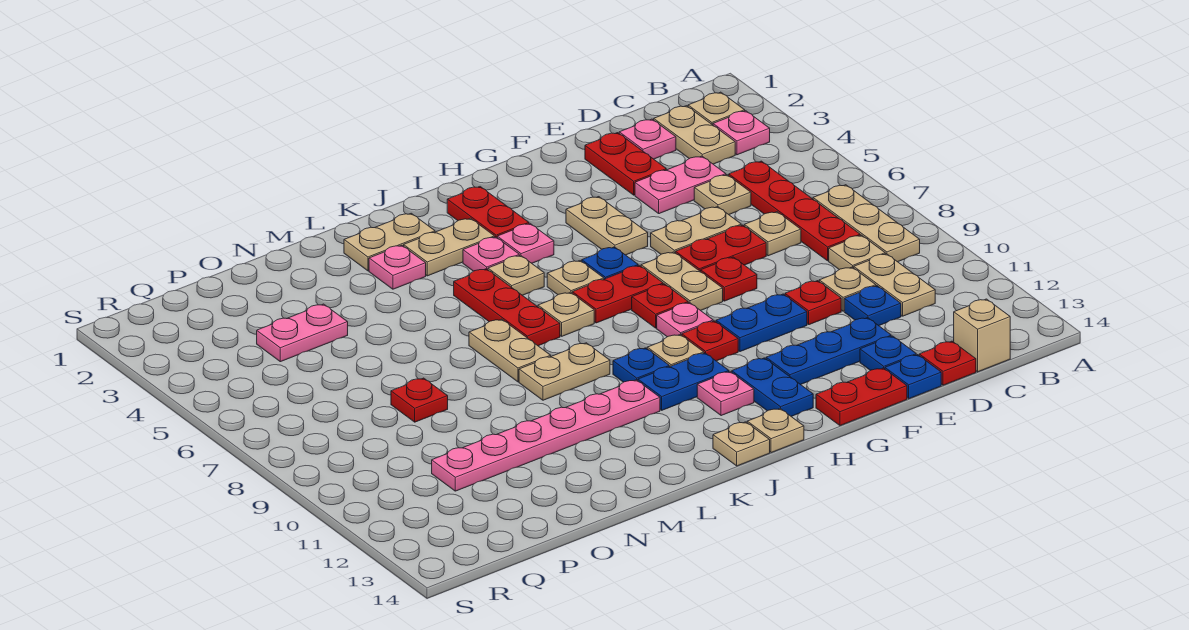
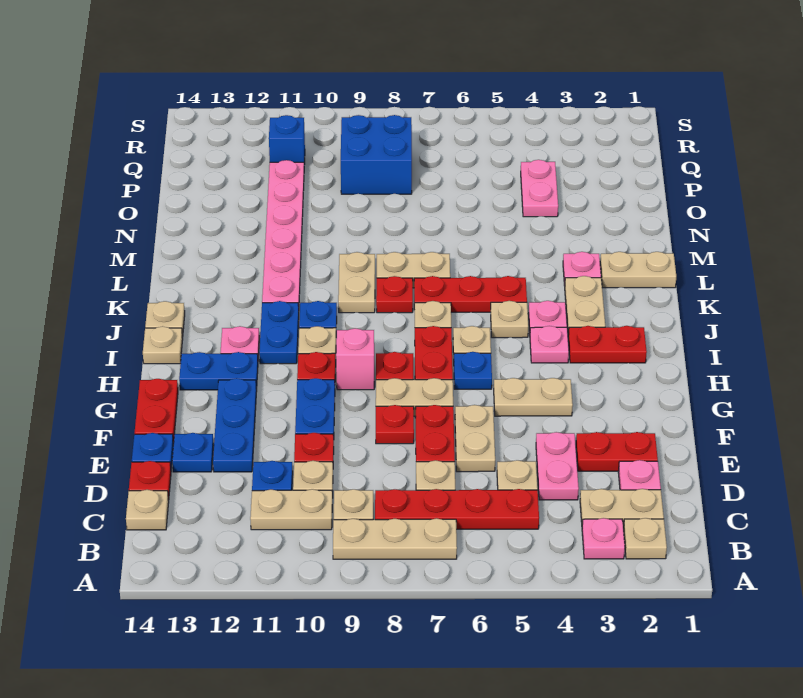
tan 1x1 brick [954,299,1010,372] -> tan 1x1 plate [126,490,169,530]
pink 1x1 plate [657,303,713,337] -> pink 1x1 brick [336,328,374,390]
tan 1x2 plate [344,213,435,271] -> tan 1x2 plate turned to [600,252,676,288]
red 1x1 plate [391,378,448,422] -> red 1x1 plate moved to [376,276,413,313]
none -> blue 2x2 brick [341,115,412,194]
none -> blue 1x1 brick [269,115,305,165]

